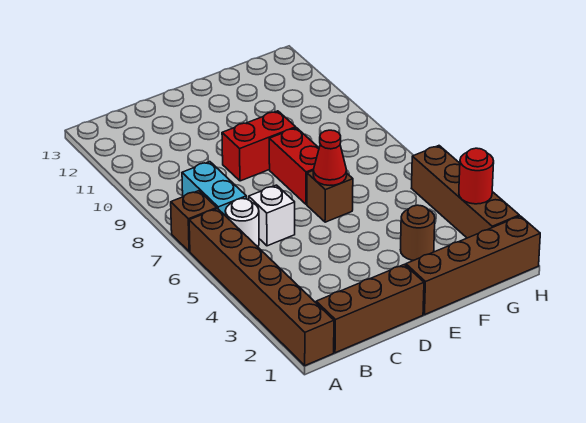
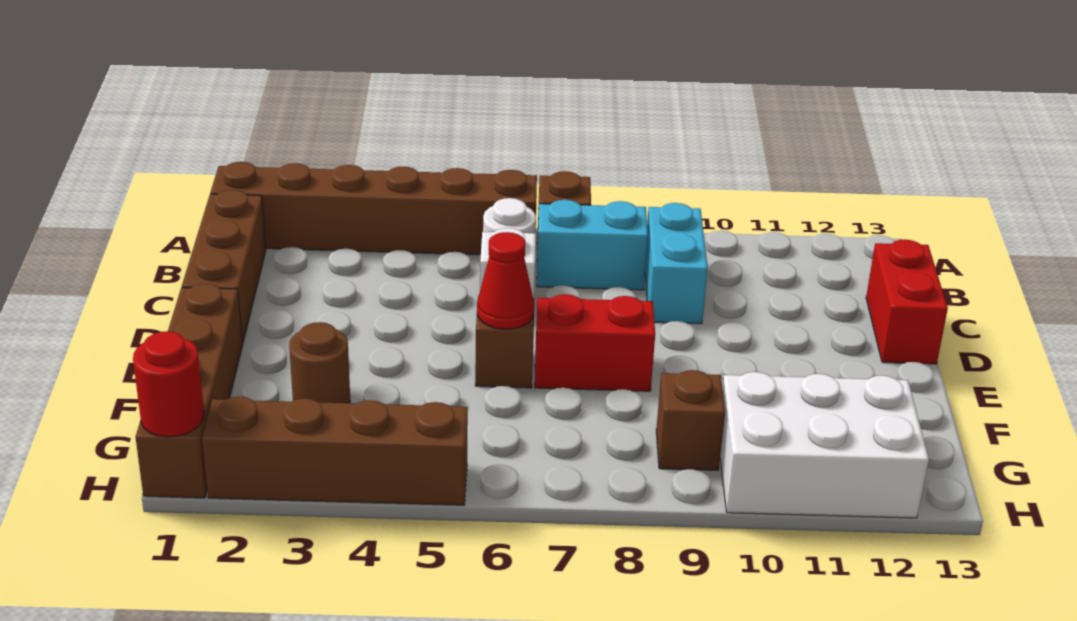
none -> cyan 1x2 brick [645,203,708,324]
red 1x2 brick [222,111,296,181] -> red 1x2 brick moved to [866,240,948,364]
none -> brown 1x1 brick [656,370,725,470]
none -> white 2x3 brick [720,372,929,518]
red 1x1 round brick [459,148,494,204] -> red 1x1 round brick moved to [133,331,204,437]

